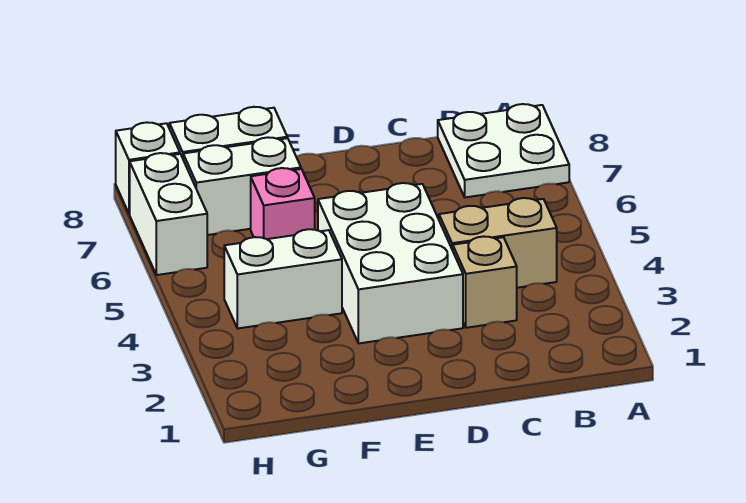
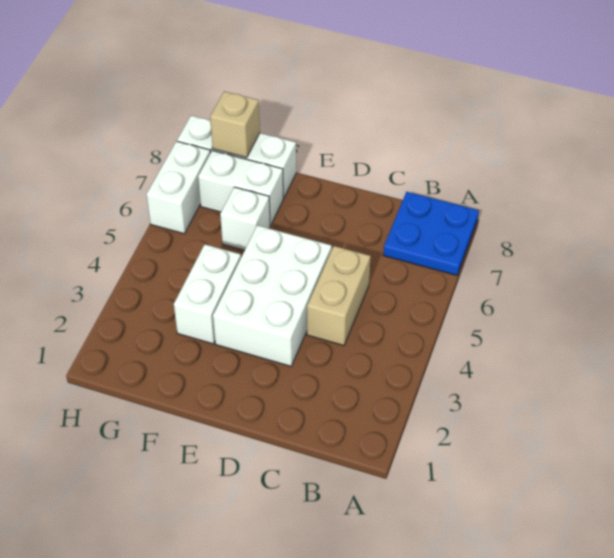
white 2x2 plate [438,104,569,197] -> blue 2x2 plate [383,192,479,275]
tan 1x2 brick [439,198,557,288] -> tan 1x2 brick turned to [307,246,371,346]
tan 1x1 brick [453,236,517,328] -> tan 1x1 brick moved to [210,91,260,158]
white 1x2 brick [224,229,342,328] -> white 1x2 brick turned to [174,244,241,344]
pink 1x1 brick [251,168,315,239] -> white 1x1 brick [220,187,270,250]

